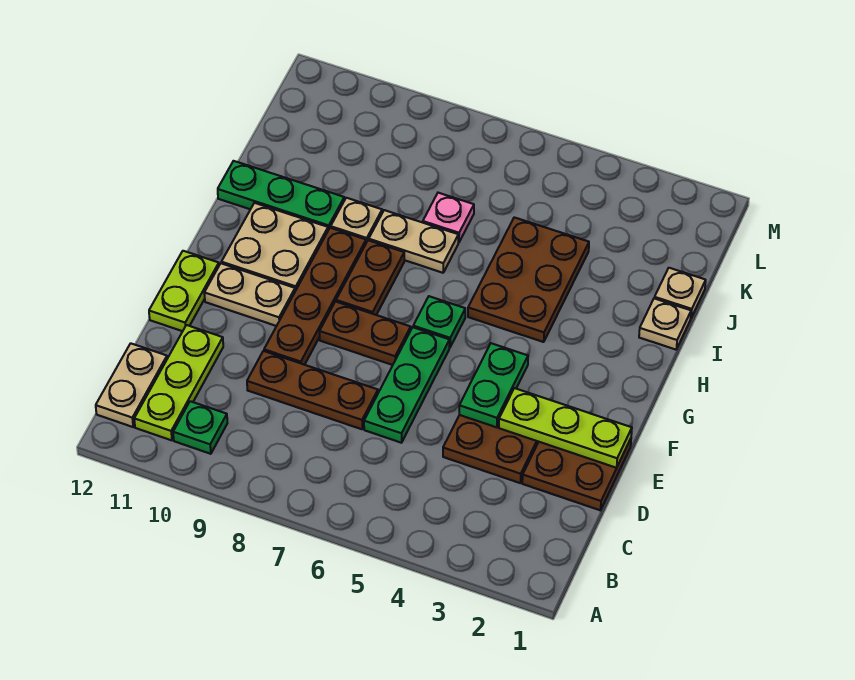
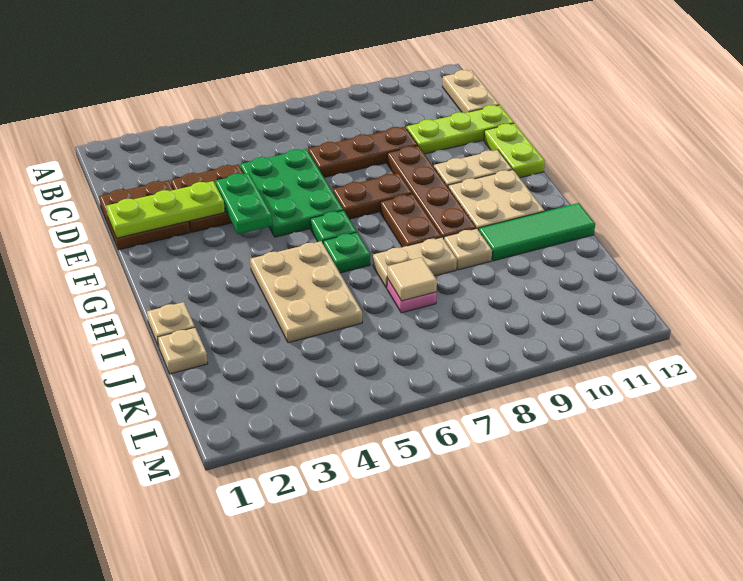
green 1x1 plate [173,401,227,454] -> green 1x1 plate moved to [323,232,370,273]
lime 1x3 plate [134,325,223,440] -> lime 1x3 plate turned to [407,105,514,154]
green 1x3 plate [364,327,450,443] -> green 2x3 plate [240,149,343,237]
brown 2x3 plate [468,217,589,342] -> tan 2x3 plate [250,241,362,343]
green 1x3 plate [218,161,344,230] -> green 1x3 tile [479,203,595,261]
none -> tan 1x1 tile [387,257,437,301]

